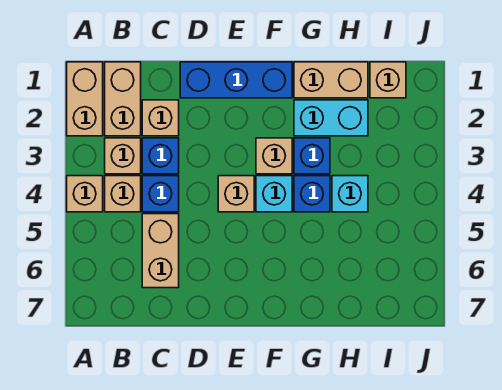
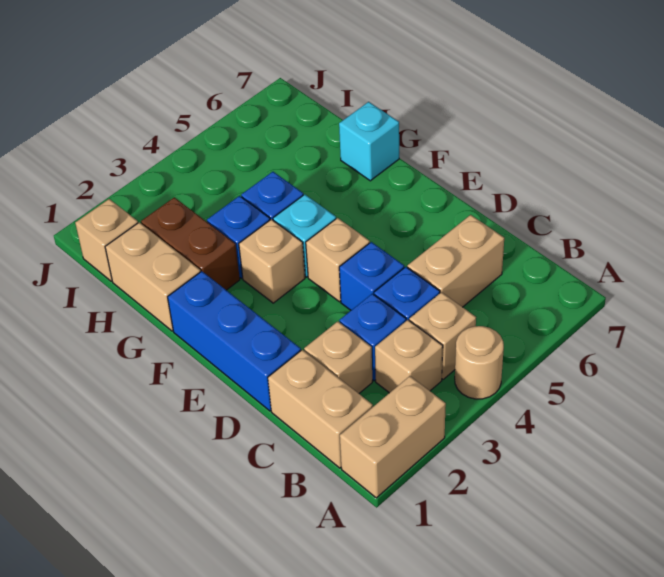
tan 1x1 brick [67,176,103,212] -> tan 1x1 round brick [455,326,504,399]
tan 1x2 brick [105,62,141,136] -> tan 1x2 brick turned to [268,350,373,468]
none -> blue 1x1 brick [339,242,404,310]
cyan 1x2 brick [294,100,368,136] -> brown 1x2 brick [141,197,240,290]
cyan 1x1 brick [332,176,368,212] -> cyan 1x1 brick moved to [339,102,399,181]

